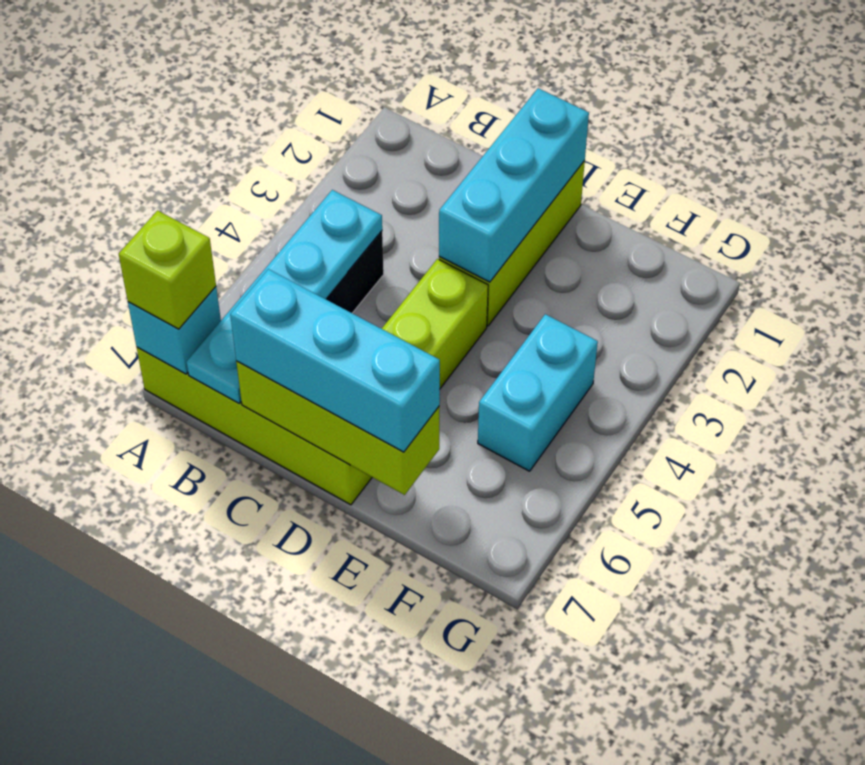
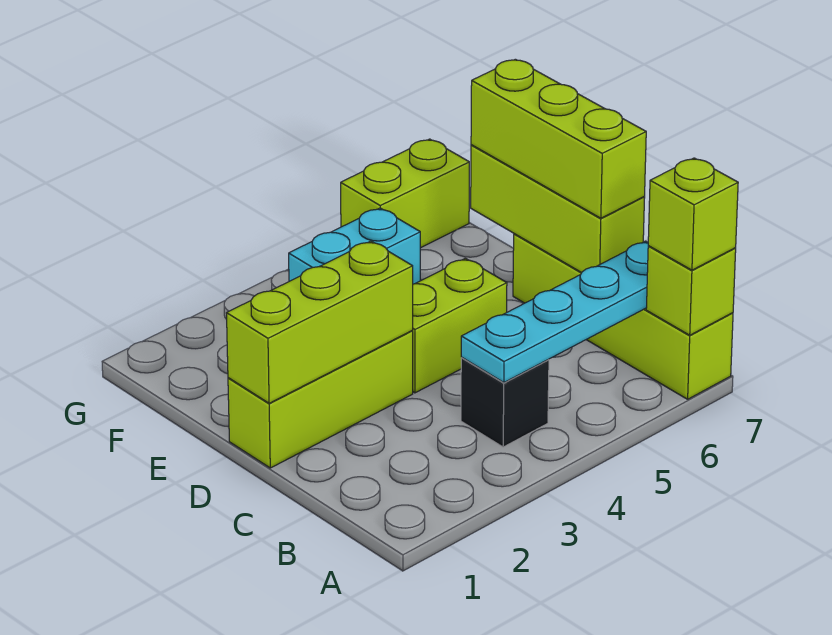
cyan 1x1 brick [128,287,221,374] -> lime 1x1 brick [646,246,736,335]
cyan 1x3 brick [230,269,440,452] -> lime 1x3 brick [471,59,646,218]
cyan 1x3 brick [439,88,589,282] -> lime 1x3 brick [227,241,413,403]
none -> lime 1x2 brick [341,139,469,248]

